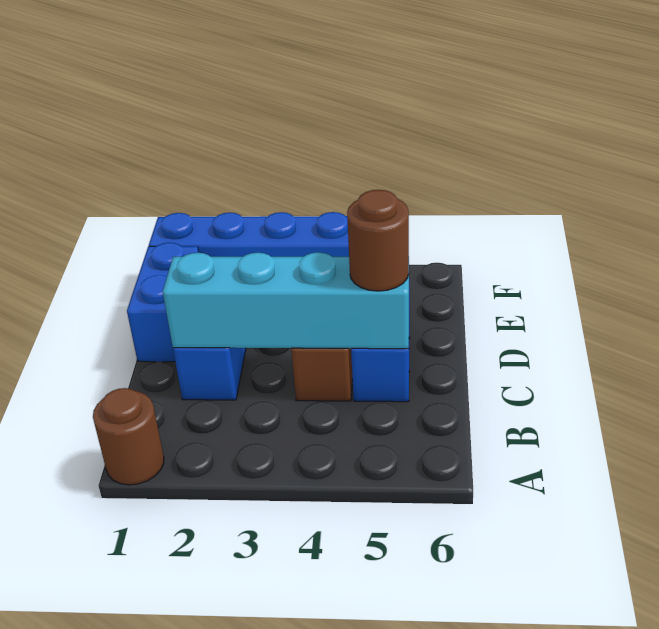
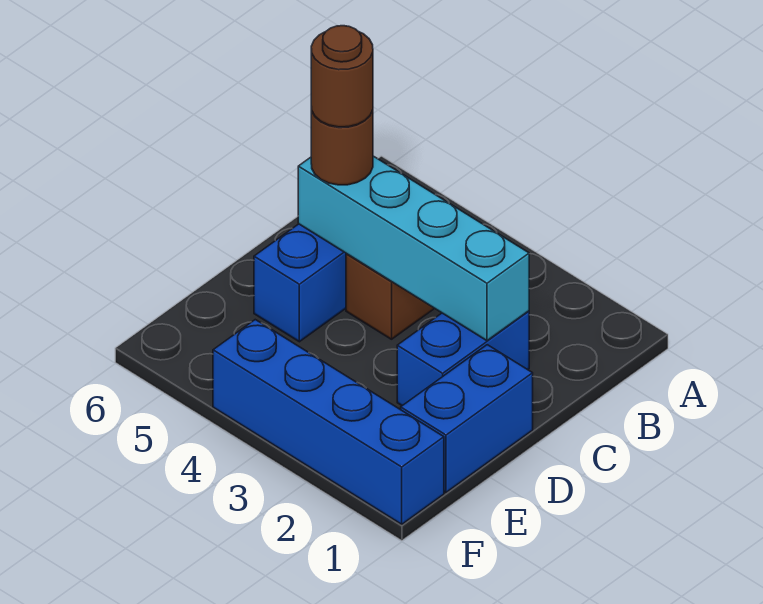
brown 1x1 round brick [93,388,164,485] -> brown 1x1 round brick moved to [311,26,373,127]

